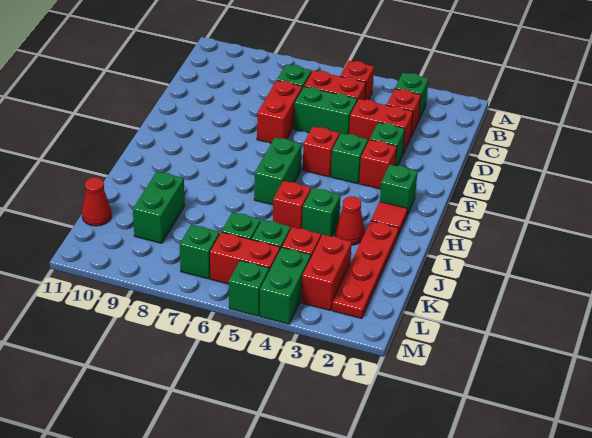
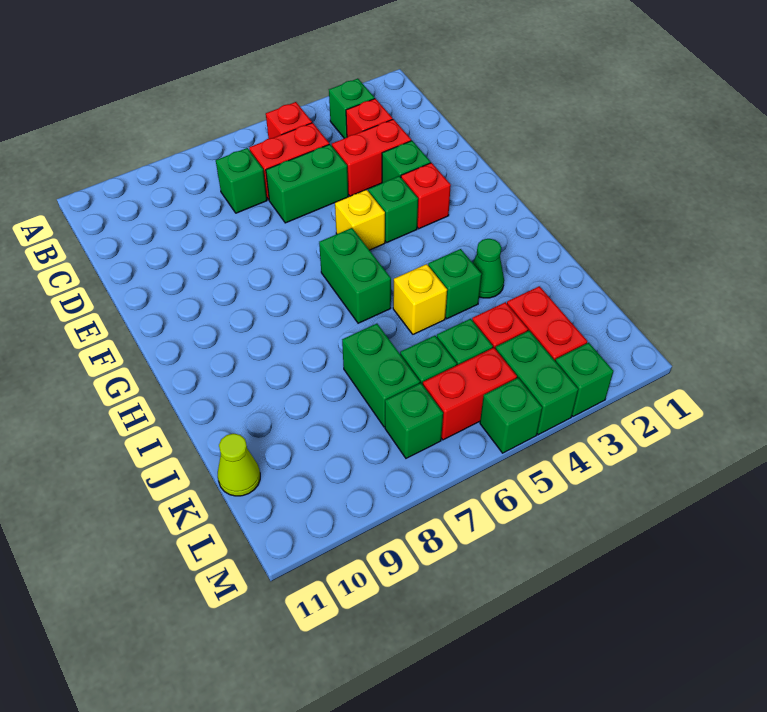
red 1x2 brick [257,80,302,143] -> none
red 1x1 brick [303,127,339,177] -> yellow 1x1 brick [335,190,385,250]
green 1x1 brick [380,165,418,215] -> green 1x1 brick moved to [555,343,613,416]
red 1x1 tile [371,202,407,235] -> none
red 1x4 plate [332,221,399,319] -> none
red 1x1 cone [335,196,365,245] -> green 1x1 cone [473,239,504,298]
red 1x1 brick [273,181,311,229] -> yellow 1x1 brick [393,264,447,334]
green 1x2 brick [133,172,185,243] -> green 1x2 brick moved to [342,324,420,427]
red 1x1 cone [82,177,112,226] -> lime 1x1 cone [218,434,260,496]

